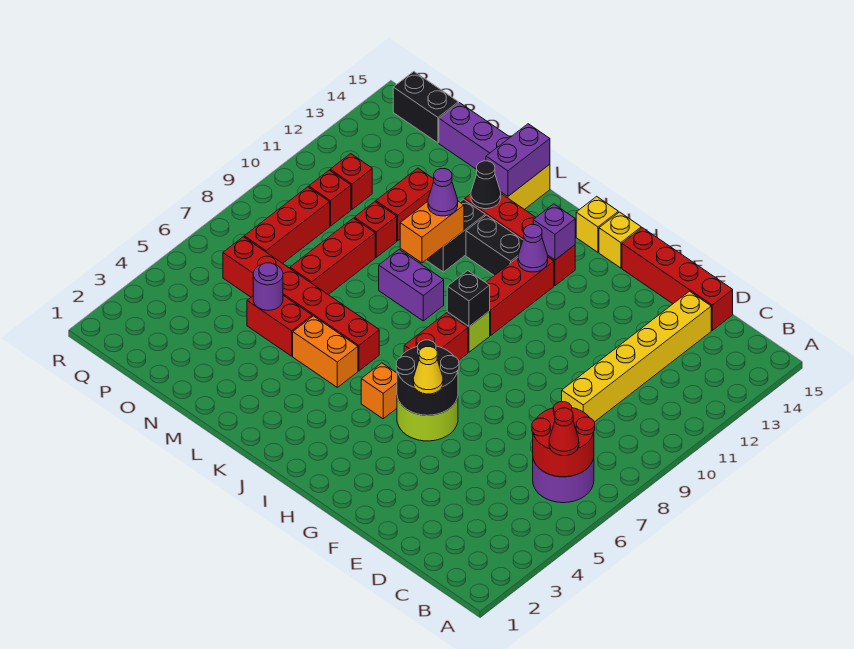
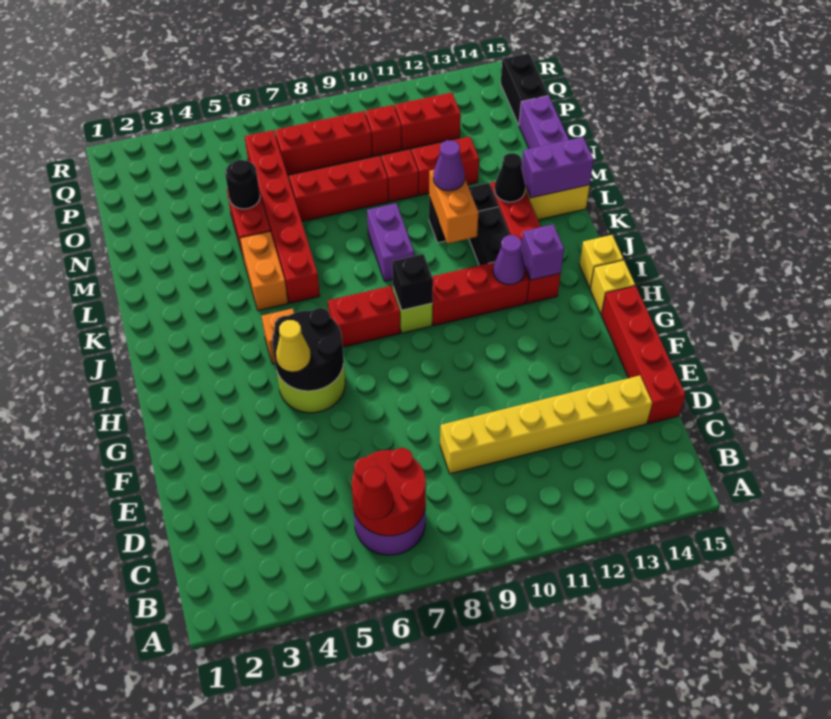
orange 1x2 brick [400,201,464,263] -> orange 1x2 brick turned to [429,170,479,243]
purple 1x1 round brick [253,263,283,310] -> black 1x1 round brick [225,160,260,209]
red 1x1 brick [330,154,372,209] -> red 1x2 brick [395,93,461,150]

